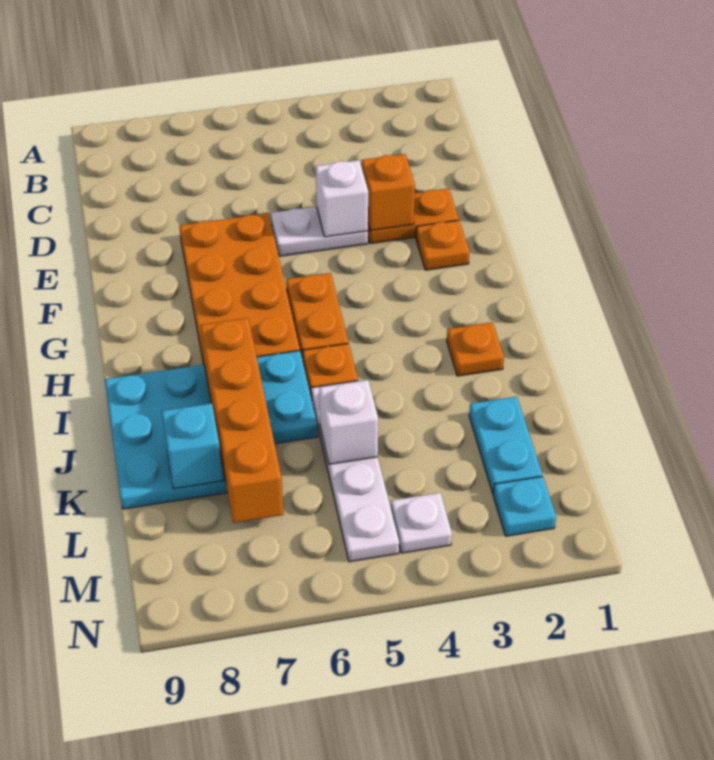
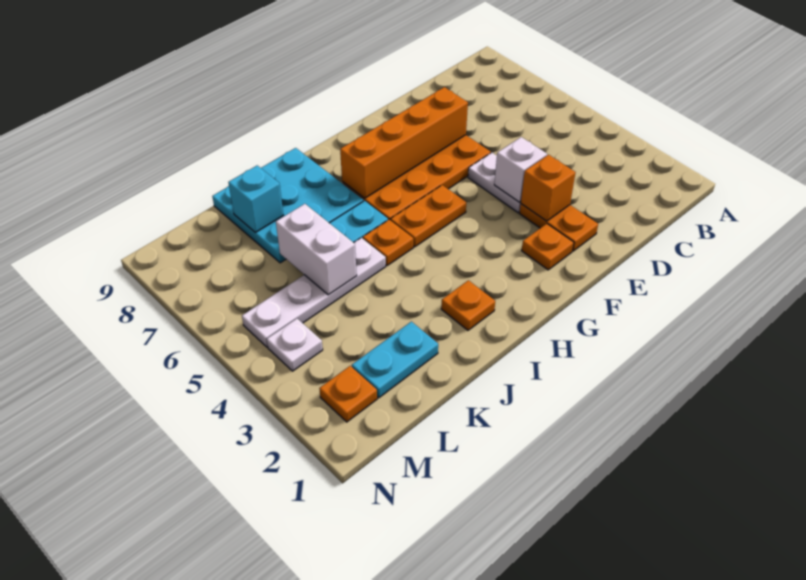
orange 1x4 brick [200,318,284,523] -> orange 1x4 brick moved to [340,87,468,198]
white 1x1 brick [319,380,378,464] -> white 1x2 brick [276,204,357,295]
cyan 1x1 plate [493,476,556,536] -> orange 1x1 plate [319,366,377,422]

